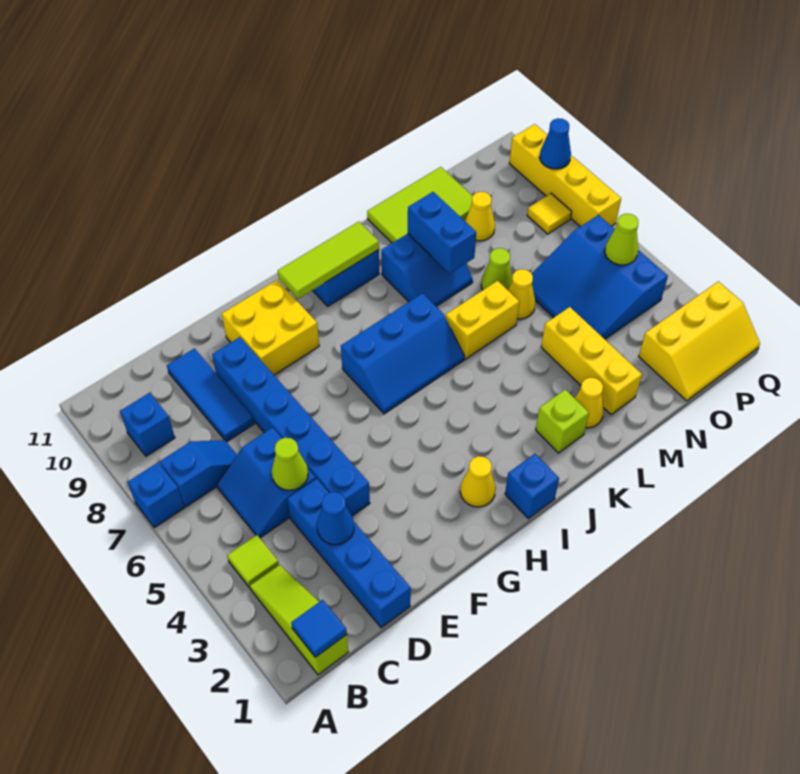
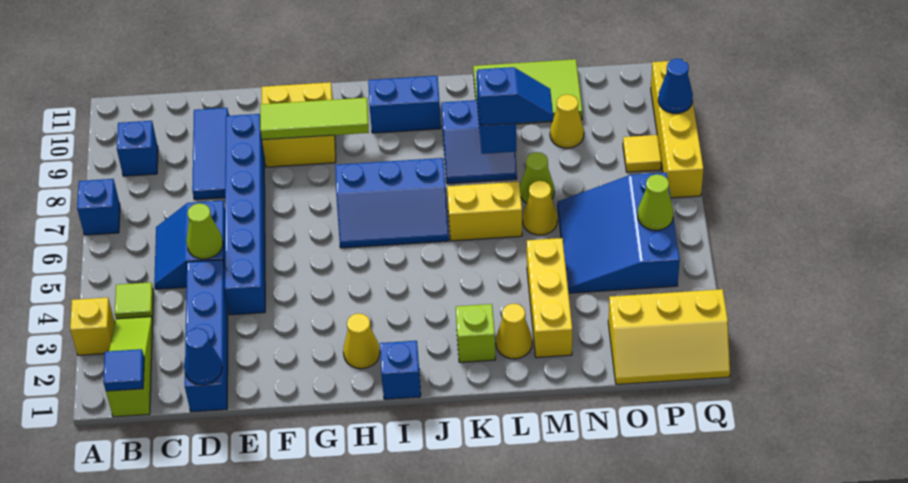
none -> yellow 1x1 brick [70,297,115,355]
blue 1x2 slope [160,440,237,507] -> blue 1x2 slope moved to [478,67,553,125]
blue 1x1 cone [317,492,354,545] -> blue 1x1 cone moved to [184,328,222,385]
lime 1x3 tile [278,222,379,299] -> lime 1x3 tile moved to [260,98,369,140]

